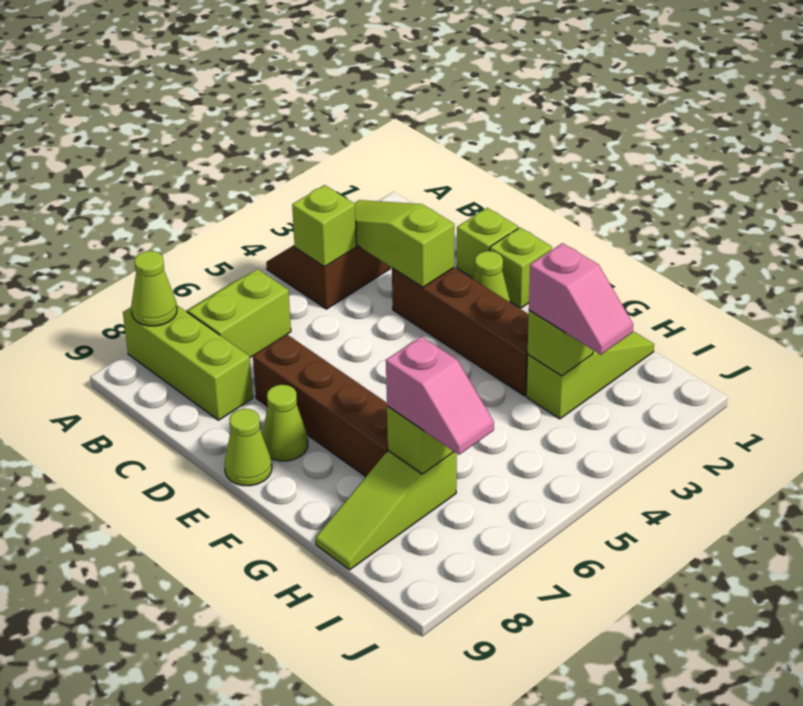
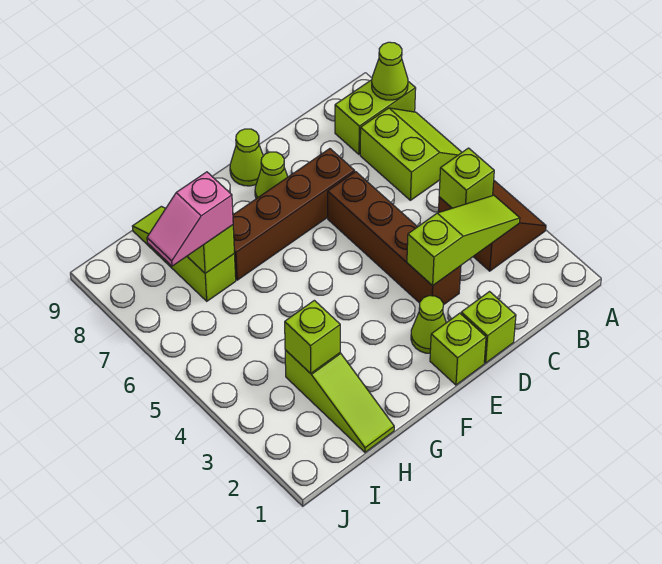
lime 1x3 brick [123,305,253,420] -> lime 1x2 brick [335,80,416,154]
brown 1x4 brick [392,268,529,396] -> brown 1x4 brick turned to [328,172,461,305]
pink 1x2 slope [529,243,633,355] -> none

